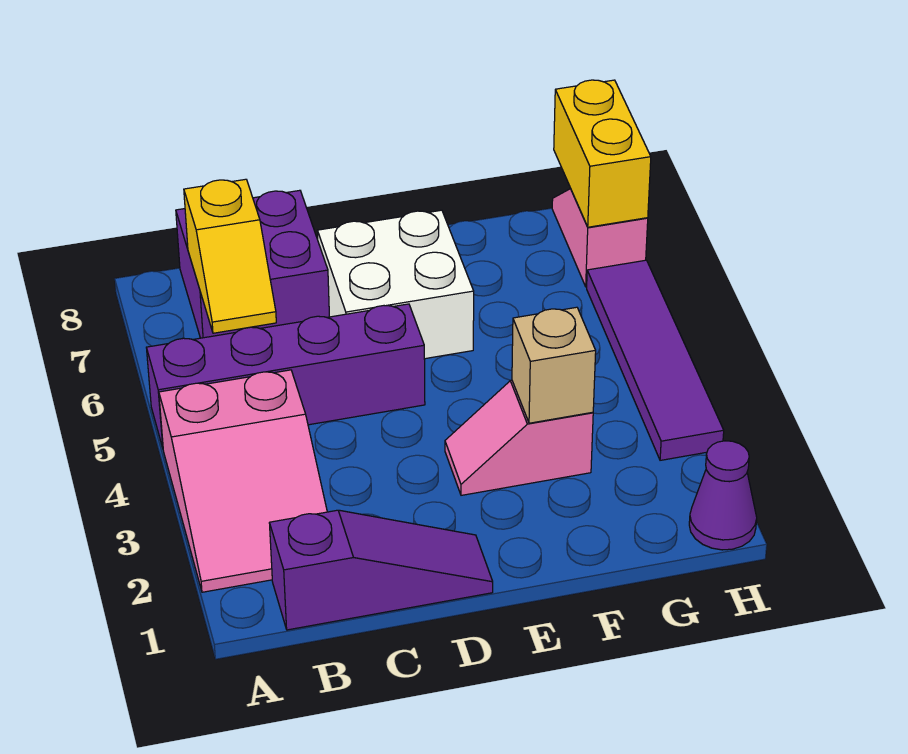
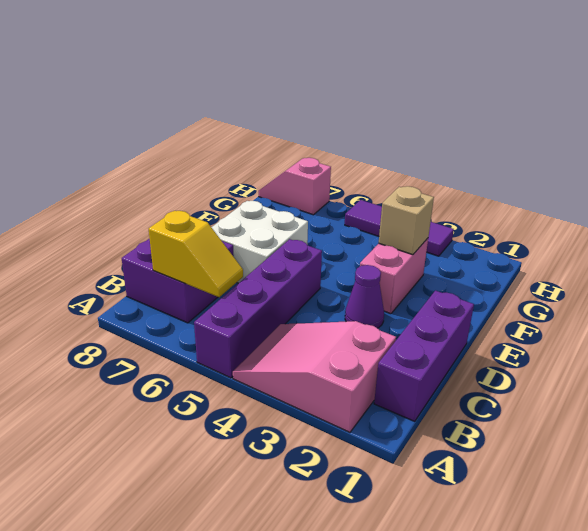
pink 2x3 slope [159,370,327,592] -> pink 2x3 slope turned to [233,321,396,432]
purple 1x3 slope [270,510,493,630] -> purple 1x3 brick [374,291,474,421]
pink 1x2 slope [445,380,593,495] -> pink 1x2 brick [360,238,428,314]
purple 1x1 cone [689,441,757,550] -> purple 1x1 cone moved to [345,265,384,328]
purple 1x4 tile [587,260,724,460] -> purple 1x3 tile [345,200,454,256]
yellow 1x2 brick [554,80,651,227] -> none

